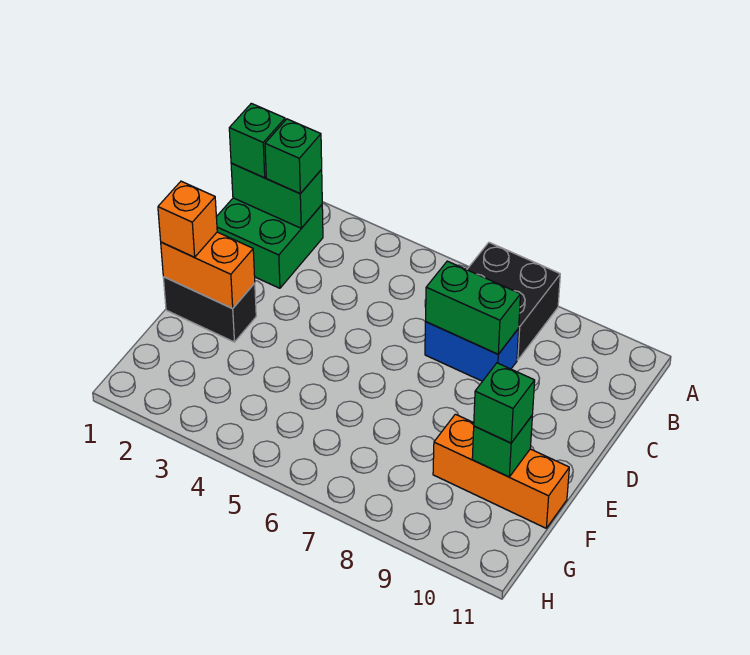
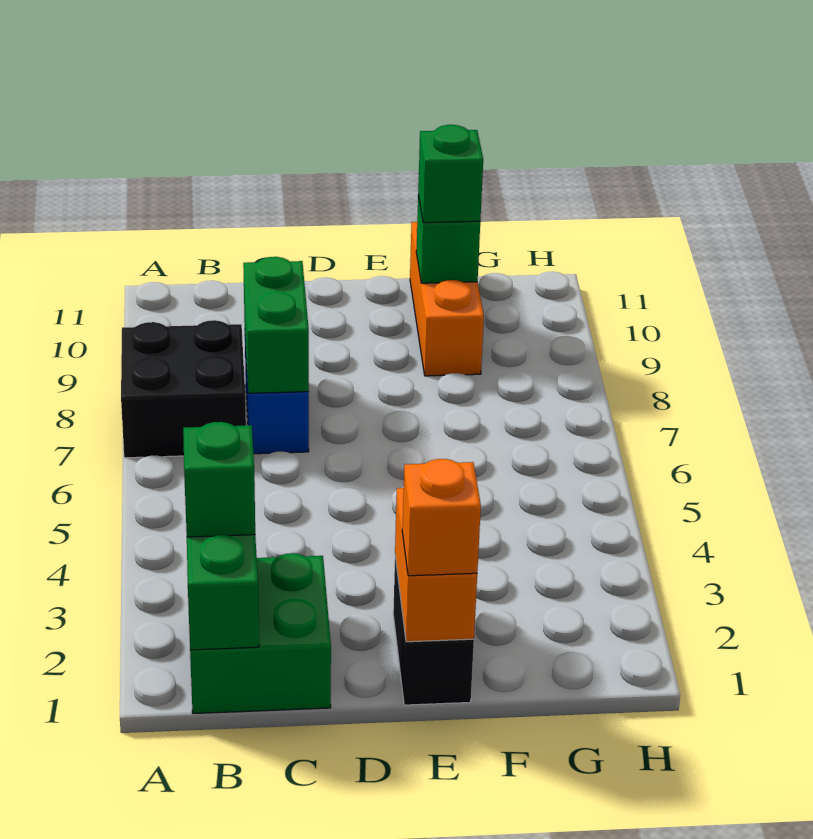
green 1x1 brick [229,103,285,178] -> none

